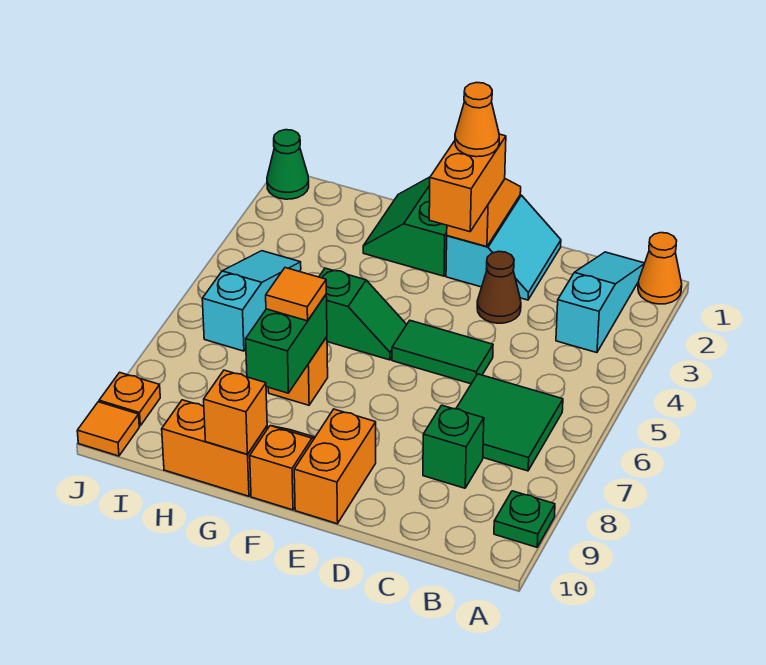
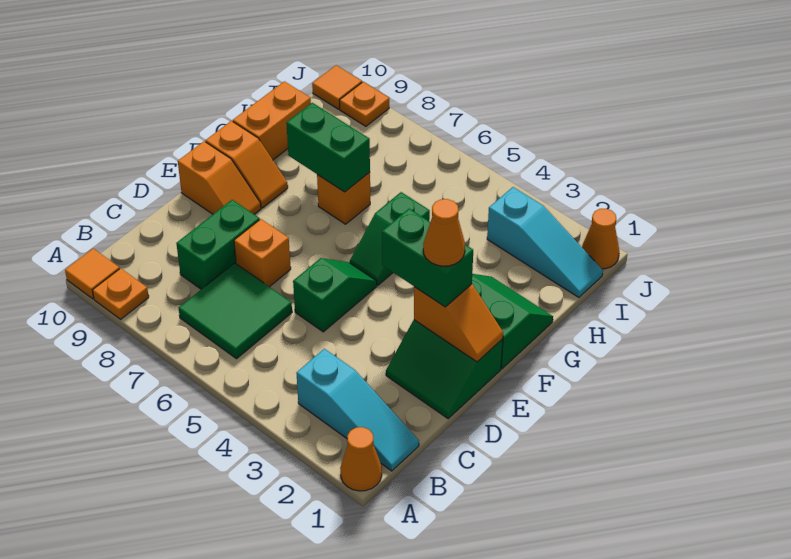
green 1x1 plate [494,491,555,547] -> orange 1x1 plate [92,268,149,319]
green 1x1 brick [423,405,484,488] -> green 1x2 brick [176,200,260,289]
cyan 2x2 slope [446,195,561,300] -> green 2x2 slope [386,320,503,419]
brown 1x1 cone [477,251,521,323] -> none
green 1x2 tile [392,321,493,384] -> green 1x2 slope [293,258,377,332]
orange 1x2 brick [429,134,506,232] -> green 1x2 brick [382,209,473,307]
orange 1x2 brick [294,409,376,524] -> orange 1x2 slope [178,141,261,214]
orange 1x1 tile [266,268,326,321] -> orange 1x1 tile moved to [65,249,120,299]
orange 1x1 brick [204,370,267,454] -> orange 1x1 brick moved to [234,219,291,287]
cyan 1x3 slope [202,251,301,351] -> cyan 1x3 slope moved to [487,187,603,297]
green 1x1 cone [267,130,309,199] -> orange 1x1 cone [582,209,619,269]

